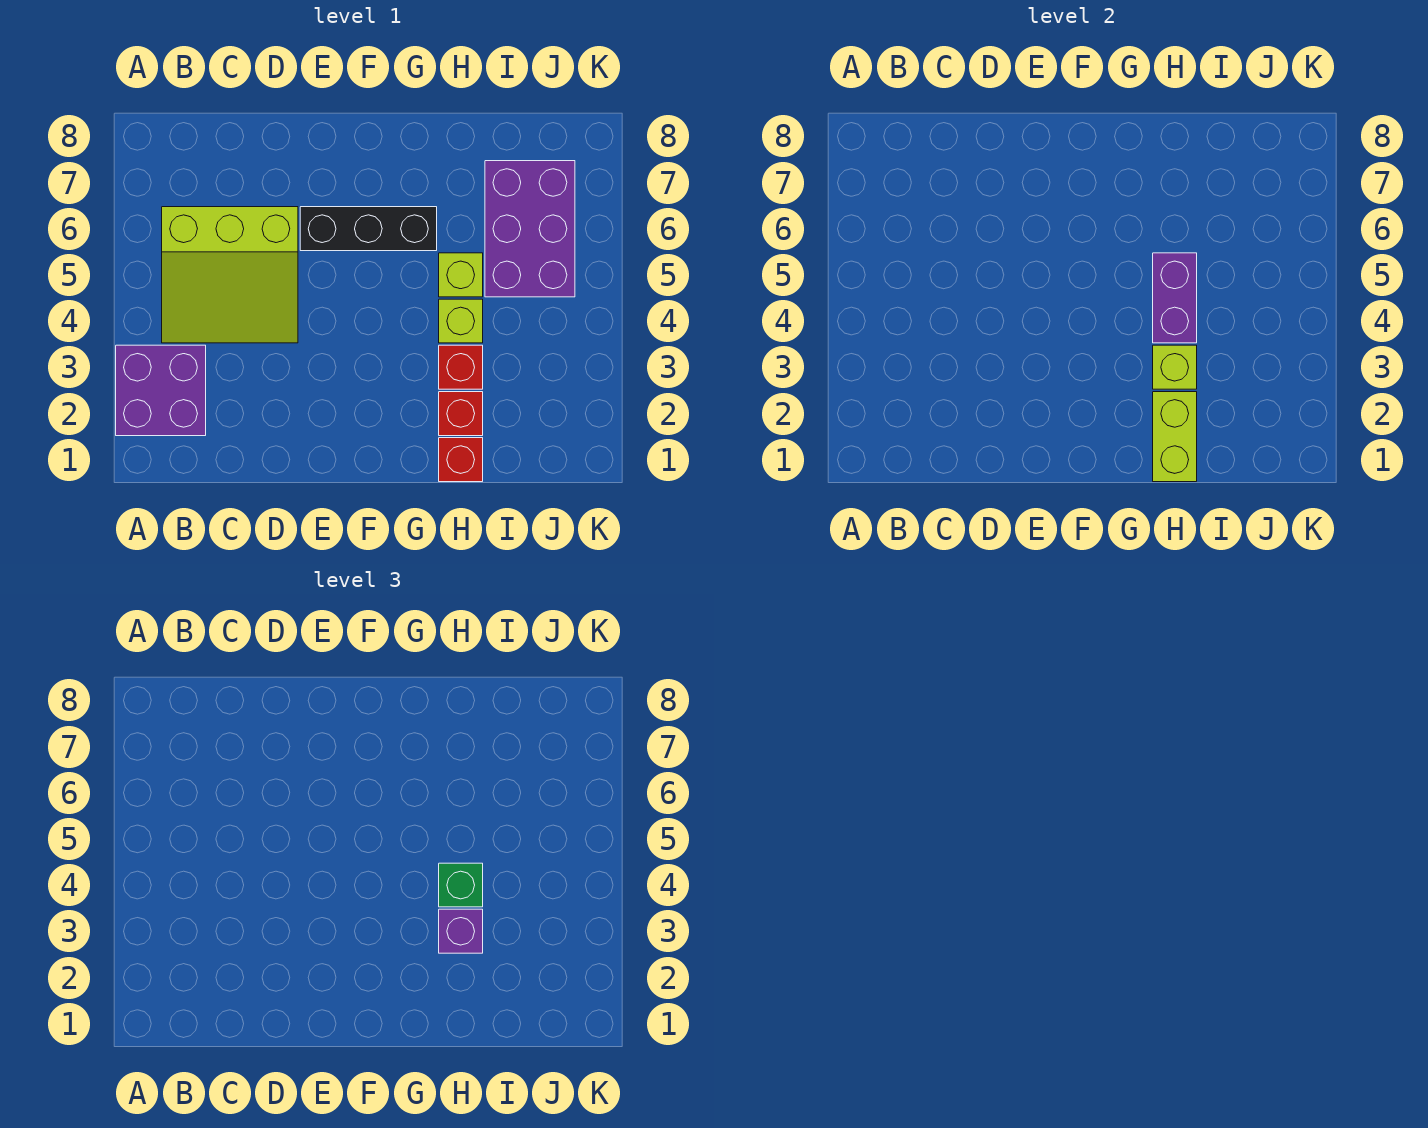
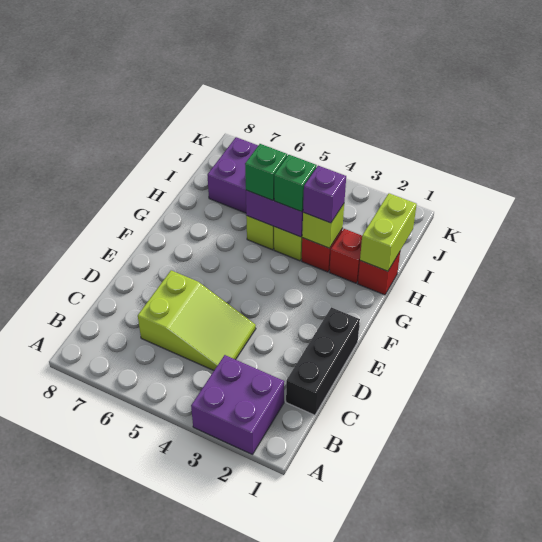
lime 3x3 slope [162,207,298,343] -> lime 2x3 slope [138,270,256,370]
black 1x3 brick [300,207,437,251] -> black 1x3 brick moved to [286,307,360,415]
lime 1x2 brick [1153,392,1197,482] -> lime 1x2 brick turned to [360,193,417,271]
none -> green 1x1 brick [245,144,287,200]

